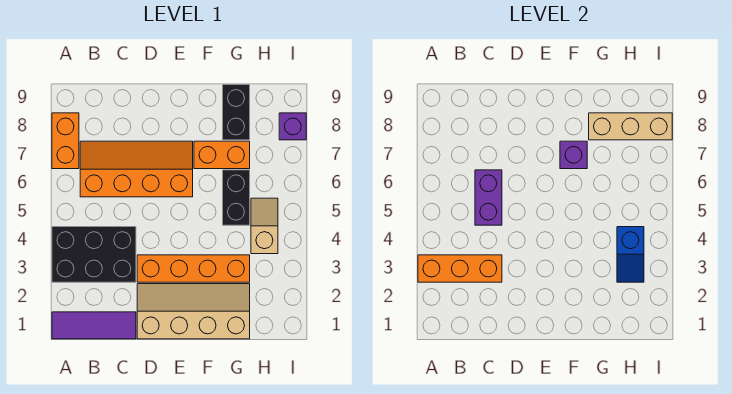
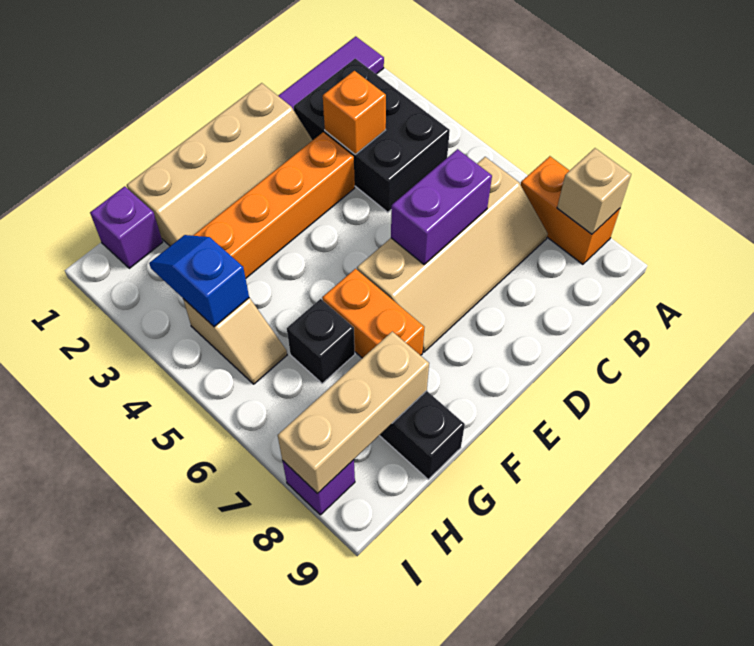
black 2x3 brick [52,227,136,282] -> black 2x3 brick turned to [294,59,450,212]
orange 1x3 brick [418,255,502,282] -> orange 1x1 brick [323,71,386,154]
none -> tan 1x1 brick [557,148,631,234]
orange 2x4 slope [80,141,193,197] -> tan 2x4 slope [357,157,548,352]
purple 1x2 brick [475,170,502,225] -> purple 1x2 brick turned to [391,149,492,264]
orange 1x2 brick [194,141,250,169] -> orange 1x2 brick turned to [322,269,424,358]
purple 1x1 brick [560,141,587,169] -> purple 1x1 brick moved to [90,186,163,268]
black 1x2 brick [223,170,250,225] -> black 1x1 brick [287,299,355,383]

